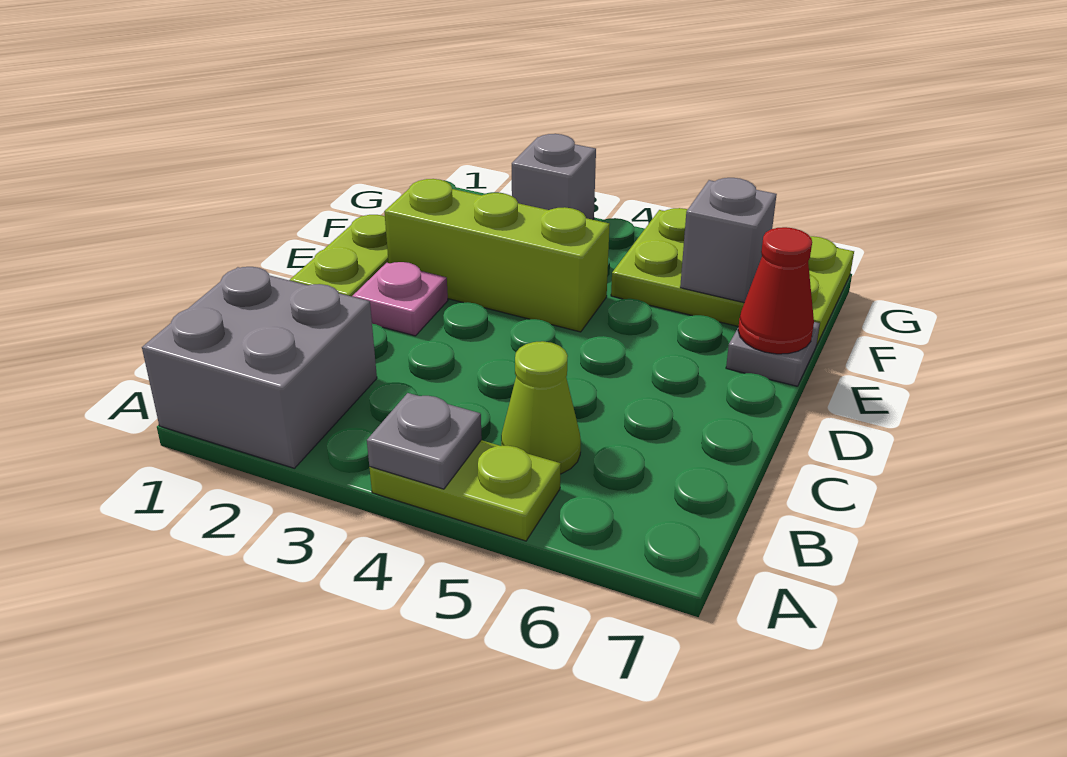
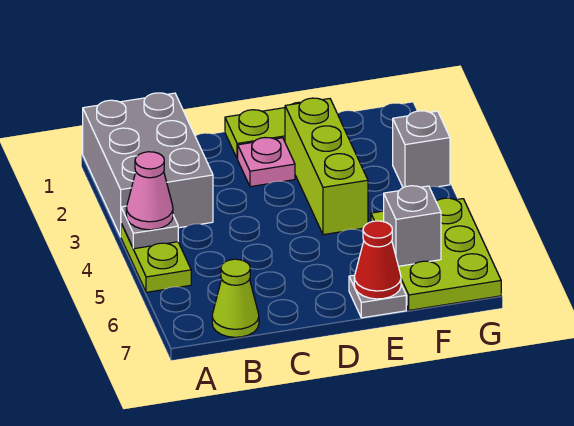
grey 2x2 brick [142,267,377,468] -> grey 2x3 brick [83,93,213,237]
none -> pink 1x1 cone [126,152,173,230]
lime 1x1 cone [501,341,581,474] -> lime 1x1 cone moved to [212,259,259,337]

